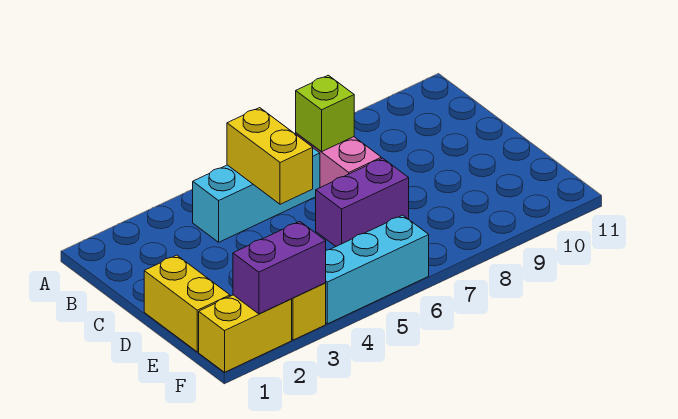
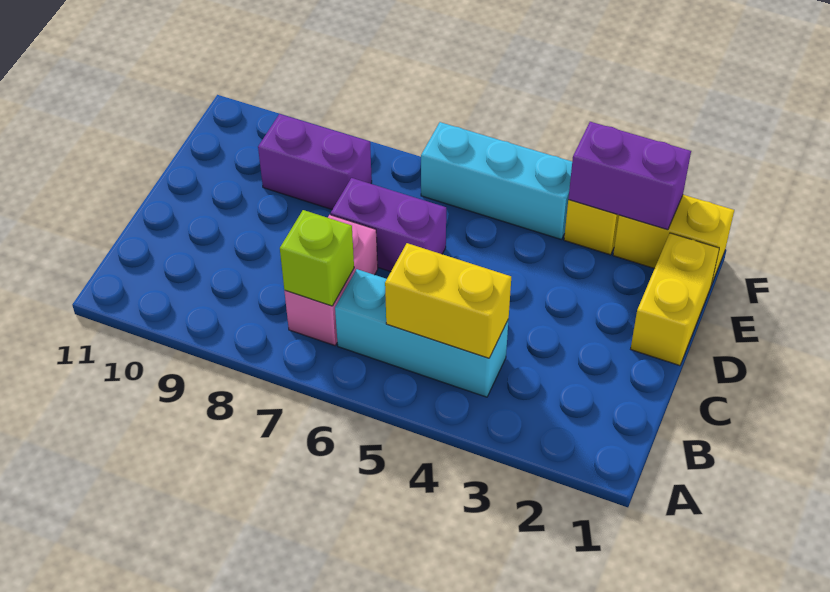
yellow 1x2 brick [227,108,313,204] -> yellow 1x2 brick turned to [385,243,511,358]
none -> purple 1x2 brick [258,114,372,209]

